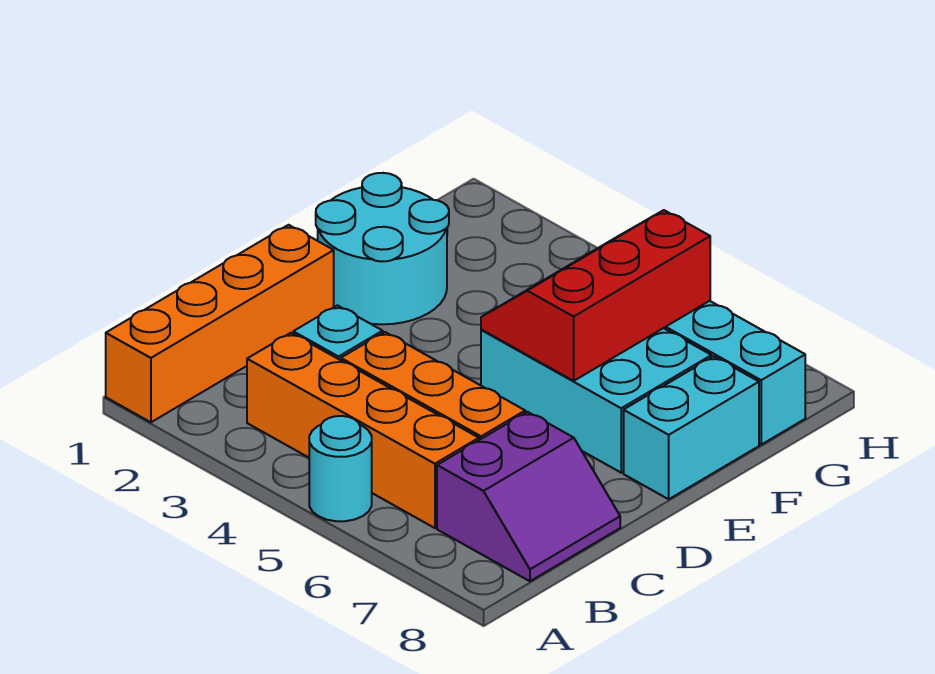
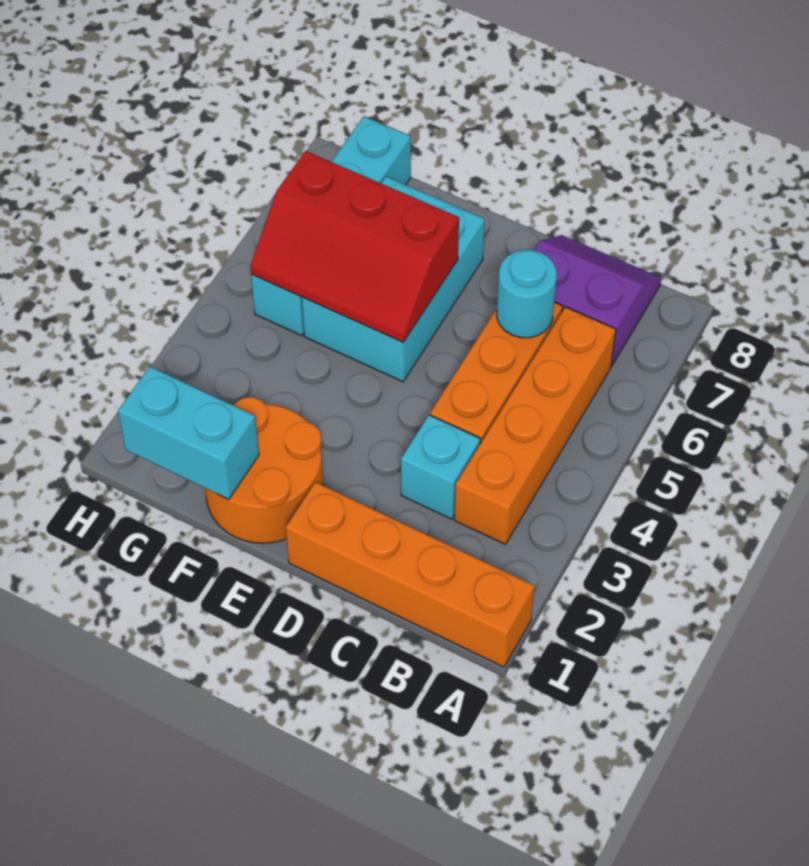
cyan 1x1 round brick [309,416,372,521] -> cyan 1x1 round brick moved to [497,250,557,338]
cyan 2x2 round brick [316,173,449,324] -> orange 2x2 round brick [205,397,323,543]
cyan 1x2 brick [624,357,759,499] -> cyan 1x2 brick moved to [118,367,259,499]

